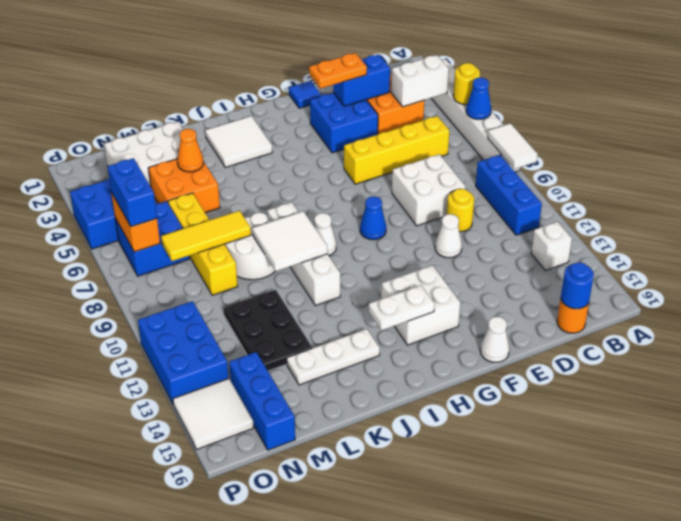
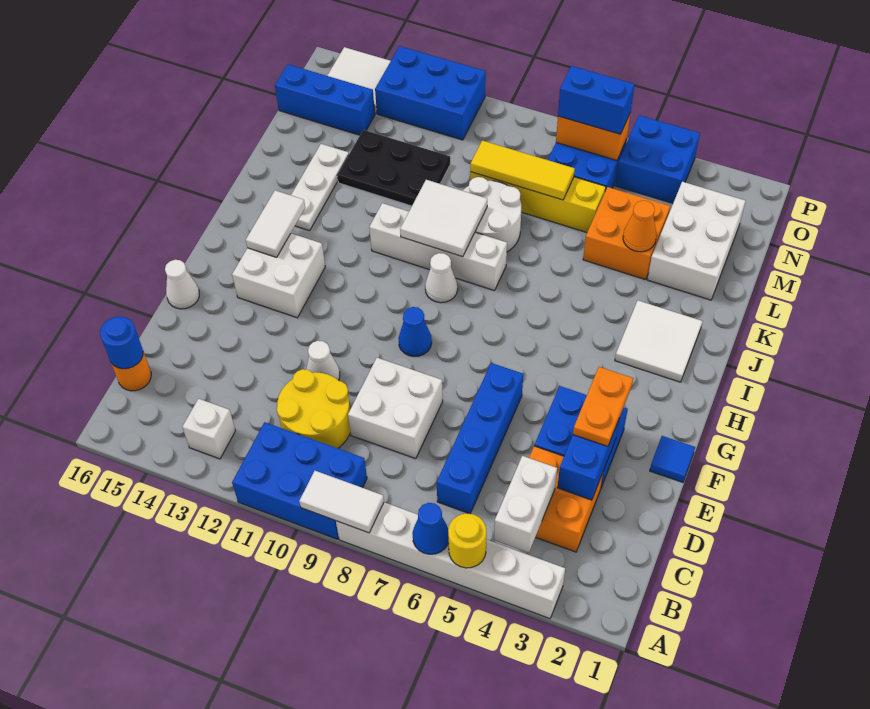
blue 1x3 brick [476,155,542,235] -> blue 2x3 brick [232,422,367,539]
yellow 1x4 brick [344,116,450,184] -> blue 1x4 brick [437,363,523,514]
yellow 1x1 round brick [447,189,474,232] -> yellow 2x2 round brick [277,369,350,448]
white 1x2 plate [369,285,435,330] -> white 1x2 tile [246,190,305,257]
yellow 1x3 tile [161,211,251,261] -> yellow 1x3 tile turned to [470,141,575,200]

